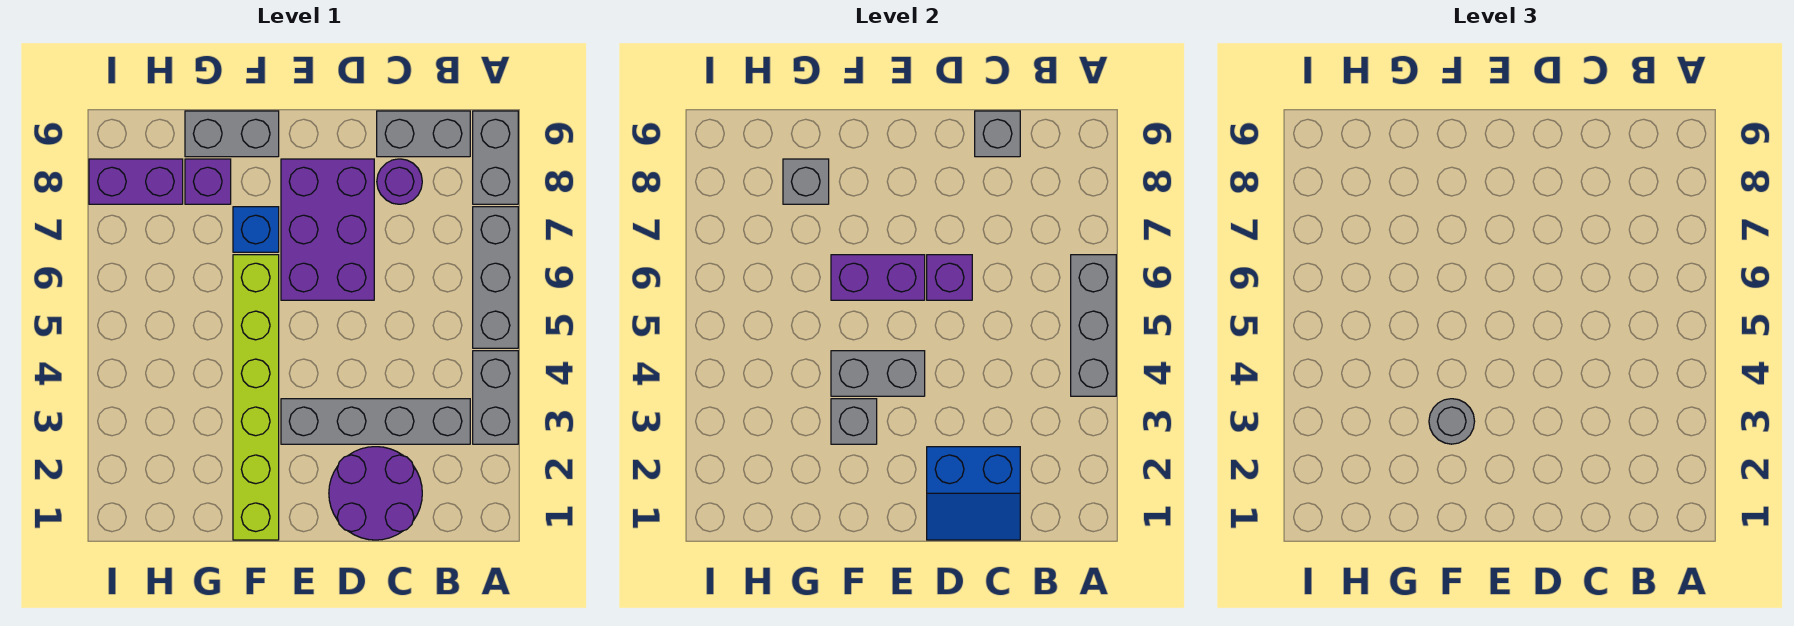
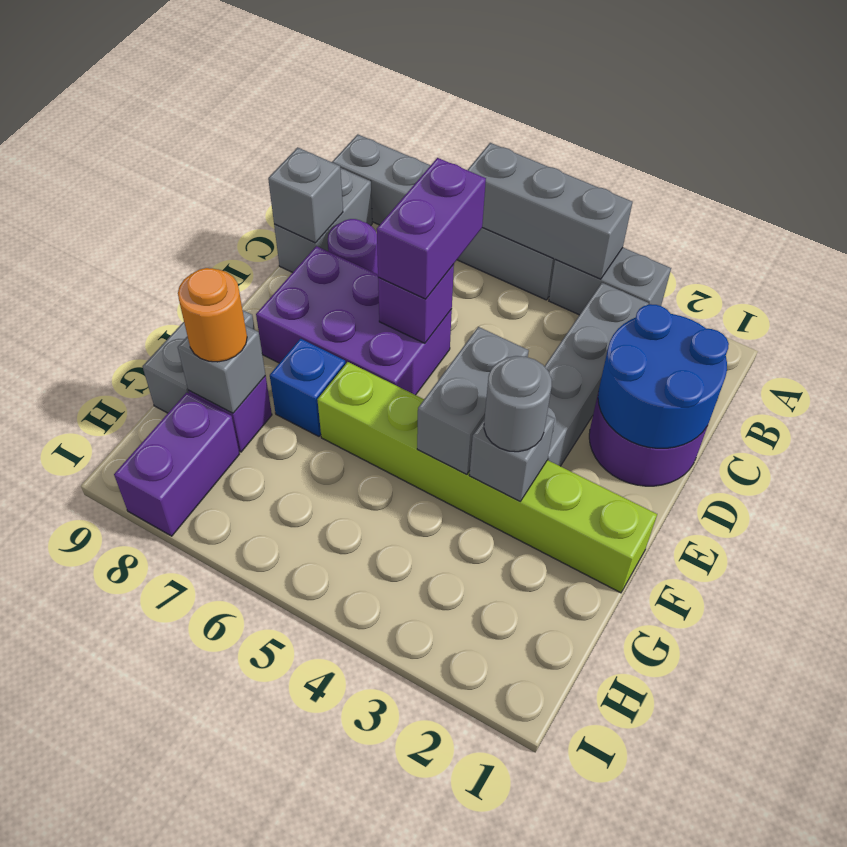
blue 2x2 slope [927,447,1020,540] -> blue 2x2 round brick [598,304,729,448]
purple 1x2 brick [831,255,925,300] -> purple 1x2 brick moved to [377,158,486,299]
none -> orange 1x1 round brick [178,268,247,362]

